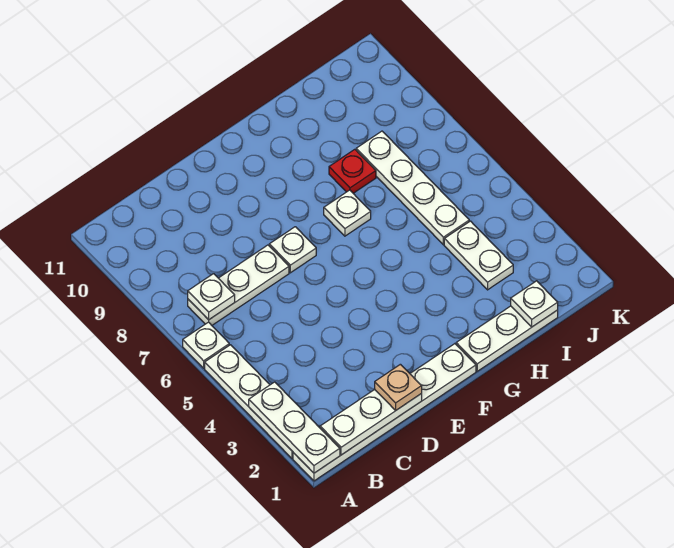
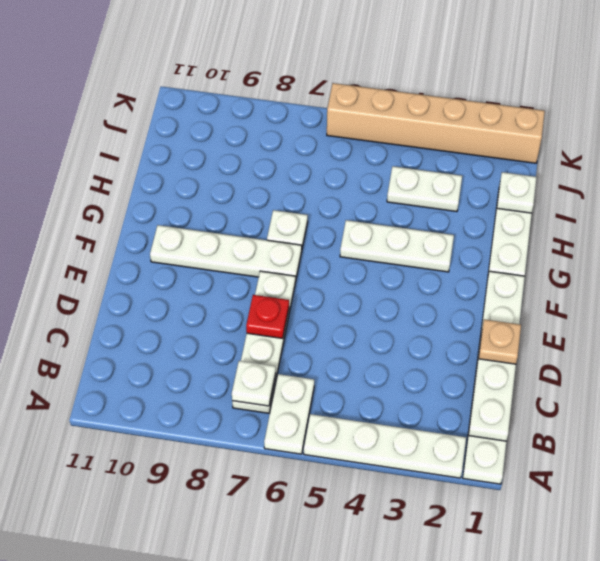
white 1x3 plate [249,382,340,473] -> white 1x3 plate moved to [340,220,454,272]
white 1x1 plate [183,322,229,368] -> white 1x2 plate [264,374,314,454]
red 1x1 plate [329,149,376,193] -> red 1x1 plate moved to [246,295,289,338]
white 1x4 plate [356,131,469,245] -> white 1x4 plate moved to [150,225,302,282]
none -> tan 1x6 brick [327,83,545,163]

